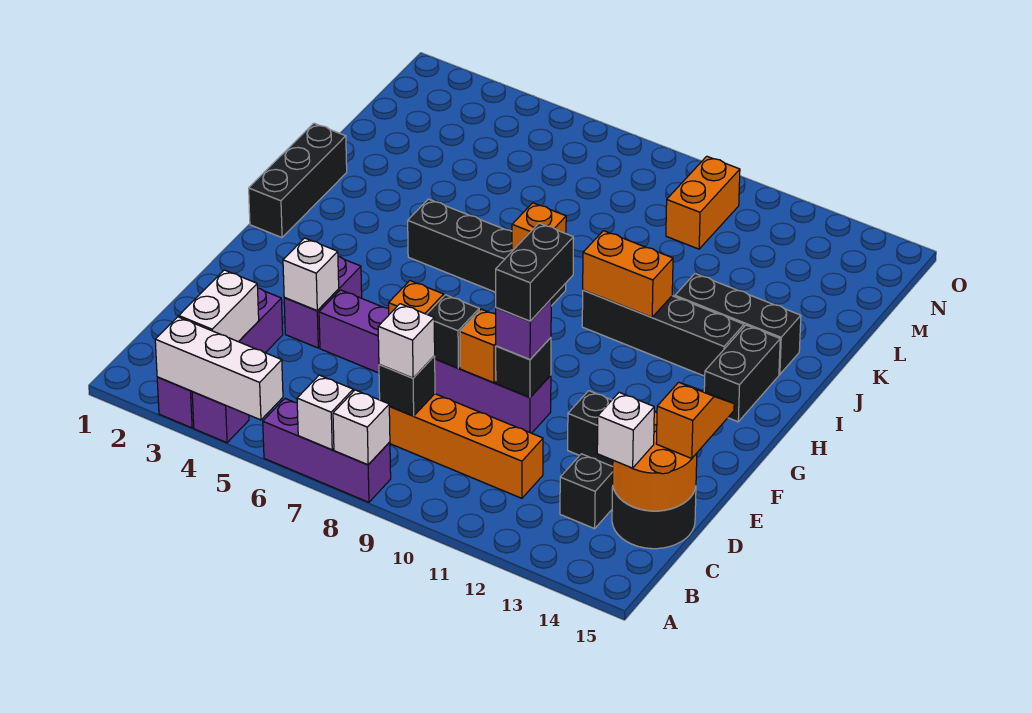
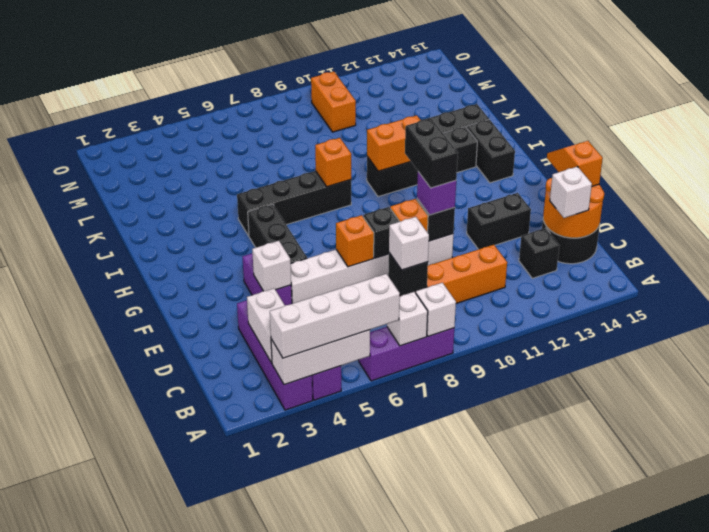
none -> white 1x4 brick [270,274,400,358]
purple 1x6 brick [319,290,551,433] -> white 1x6 brick [291,234,453,304]
black 1x3 brick [249,123,347,238] -> black 1x3 brick moved to [248,204,307,263]

